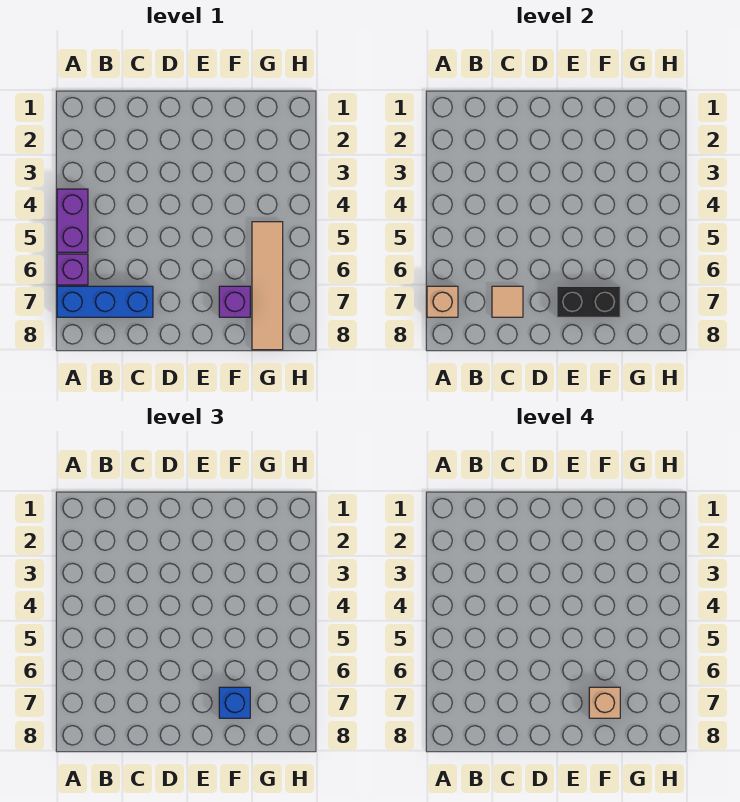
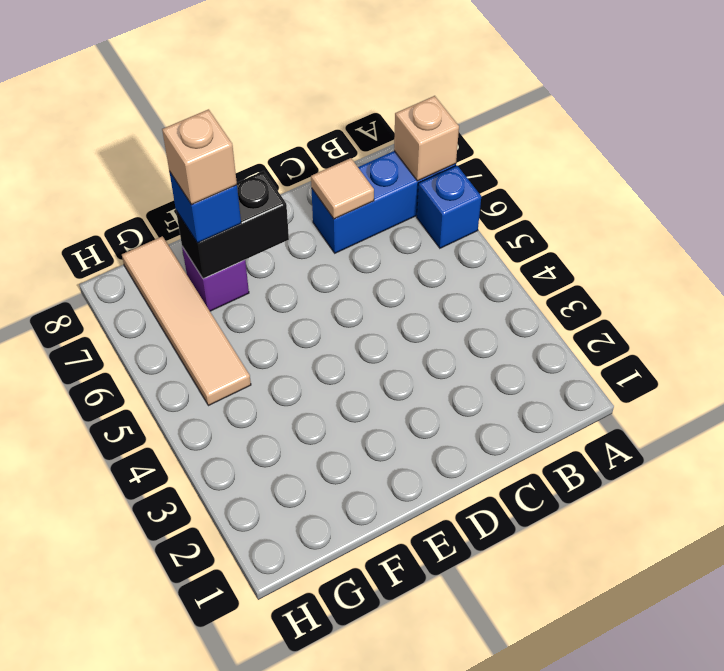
purple 1x2 brick [57,189,88,252] -> none
purple 1x1 brick [57,254,88,285] -> blue 1x1 brick [417,166,481,248]

